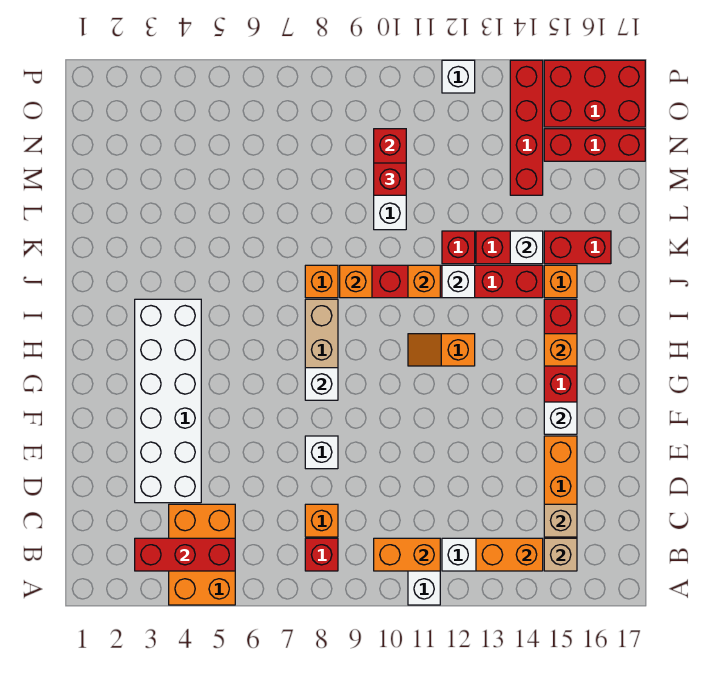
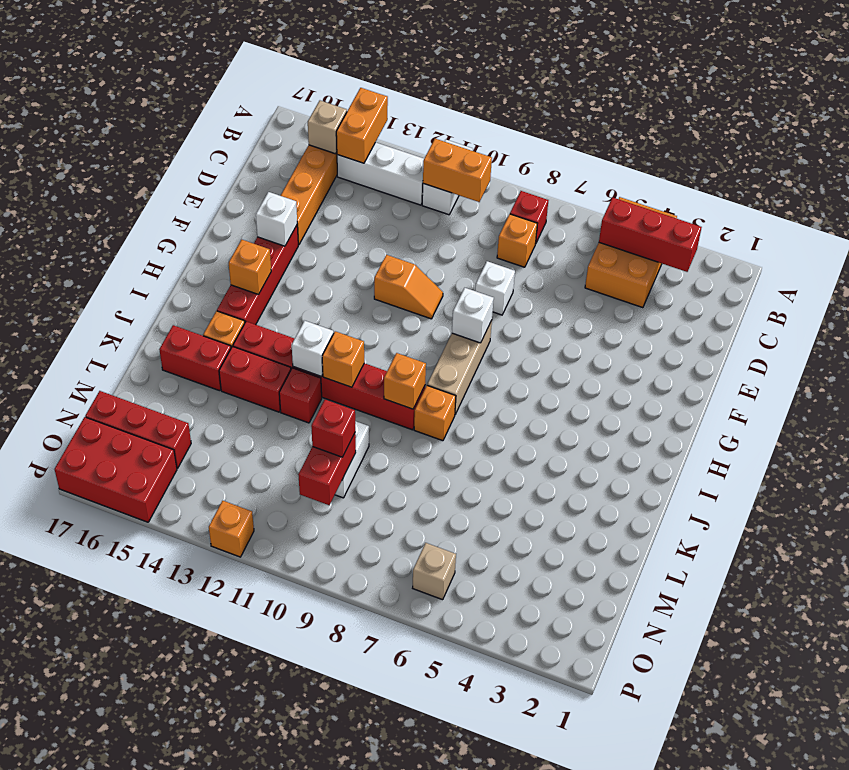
orange 1x2 brick [476,538,543,571] -> orange 1x2 brick turned to [336,88,388,163]
tan 1x1 brick [544,504,577,537] -> tan 1x1 brick moved to [413,543,456,600]
white 2x6 brick [135,299,201,503] -> none
orange 1x2 slope [408,334,475,366] -> orange 1x2 slope moved to [374,255,443,319]
white 1x1 brick [510,231,543,264] -> none
red 1x4 brick [510,60,543,195] -> none
white 1x1 brick [442,60,475,93] -> orange 1x1 brick [209,501,254,557]

